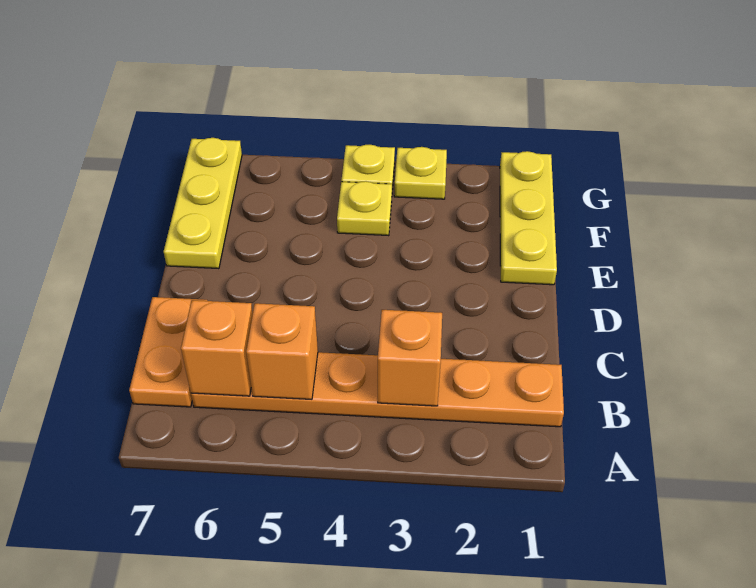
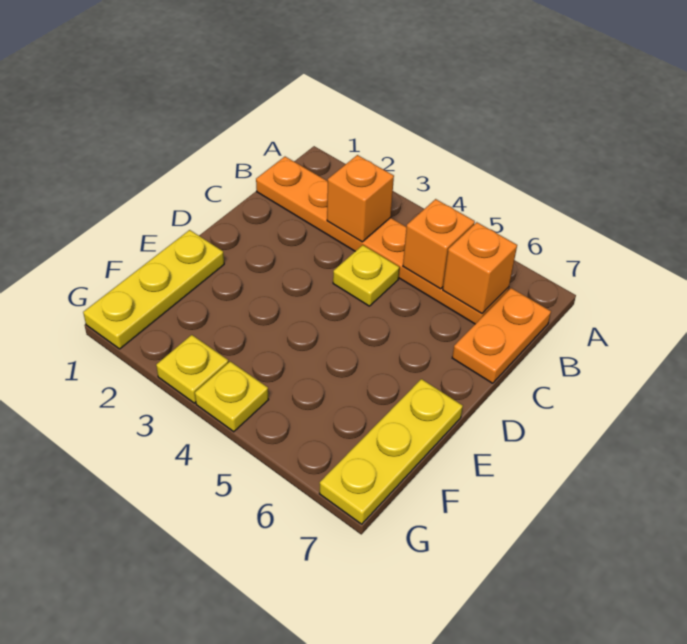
yellow 1x1 plate [337,181,392,236] -> yellow 1x1 plate moved to [333,245,399,306]

